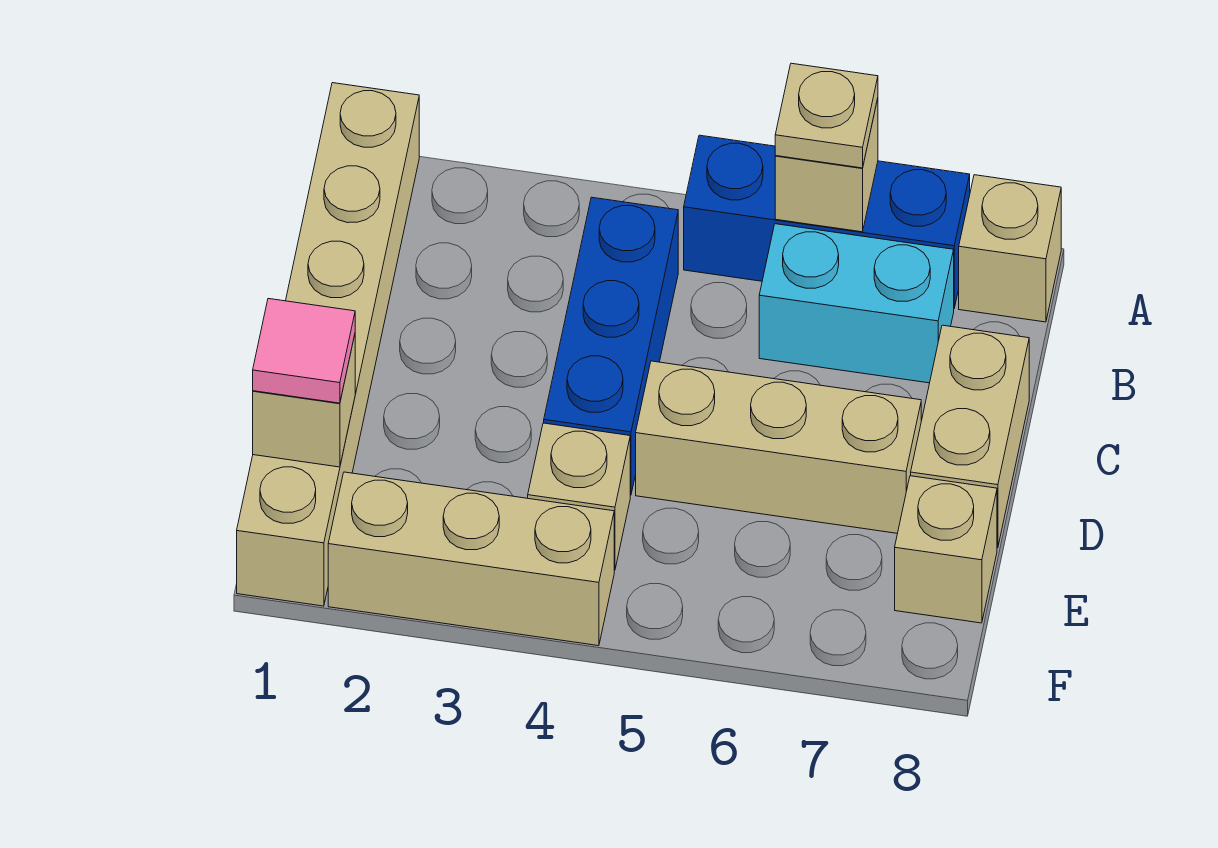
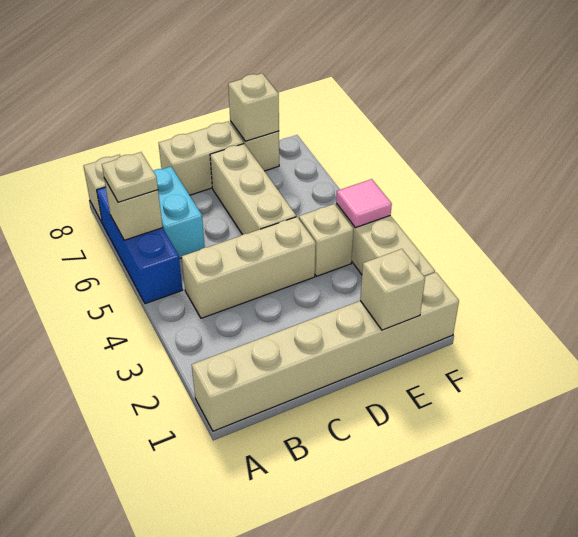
blue 1x3 brick [544,197,678,495] -> tan 1x3 brick [182,217,316,318]
pink 1x1 tile [253,299,355,403] -> pink 1x1 tile moved to [336,179,392,228]
none -> tan 1x1 brick [228,73,279,141]

